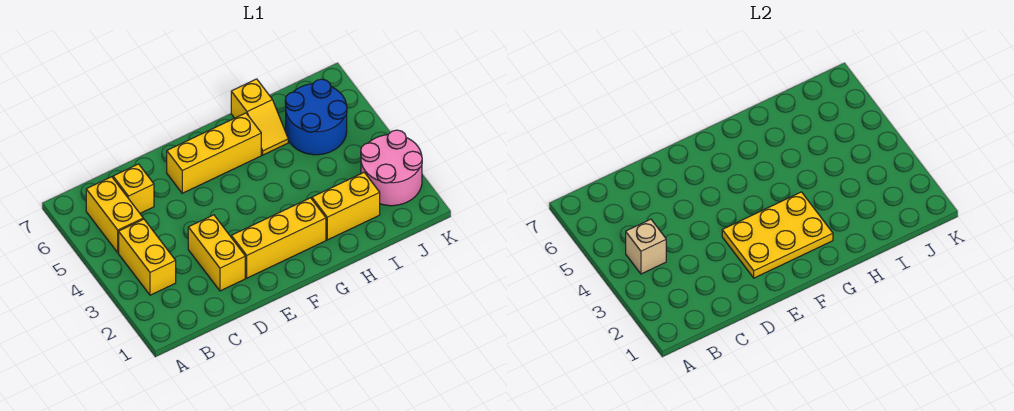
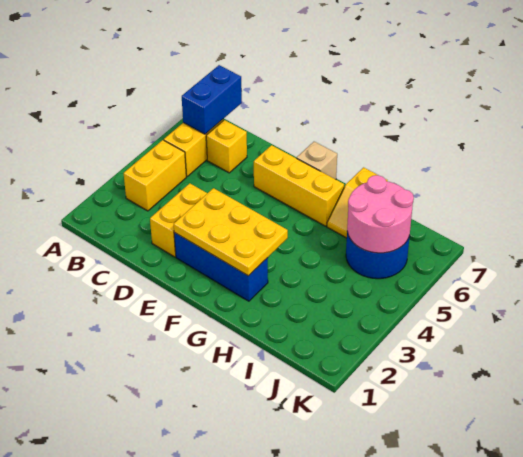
tan 1x1 brick [626,219,666,274] -> tan 1x1 brick moved to [297,142,337,179]
none -> blue 1x2 brick [182,65,242,134]
yellow 1x3 brick [231,198,326,278] -> blue 1x3 brick [174,233,268,301]
yellow 1x2 brick [312,172,380,240] -> none
pink 2x2 round brick [361,130,422,206] -> pink 2x2 round brick moved to [347,175,414,253]

